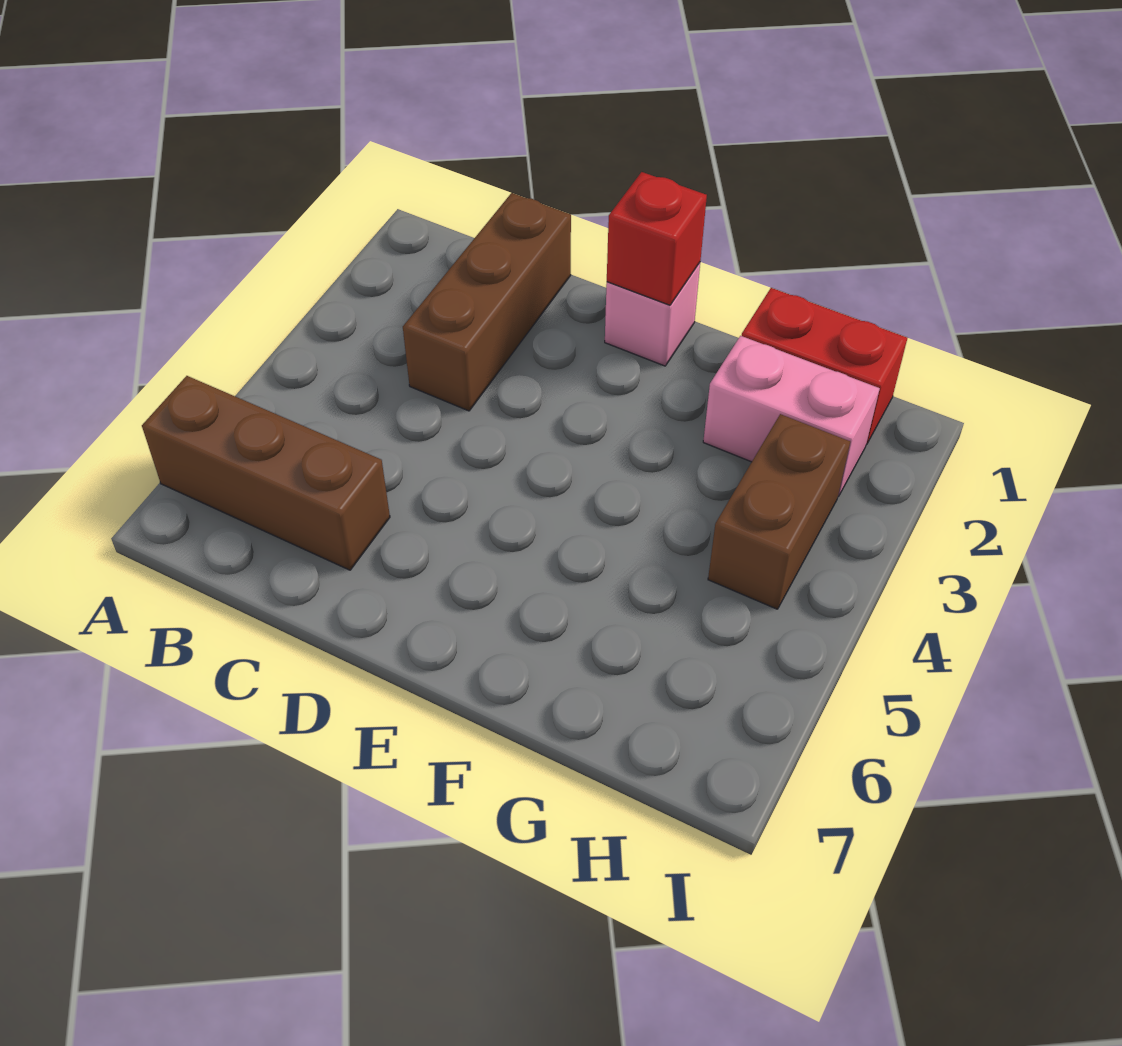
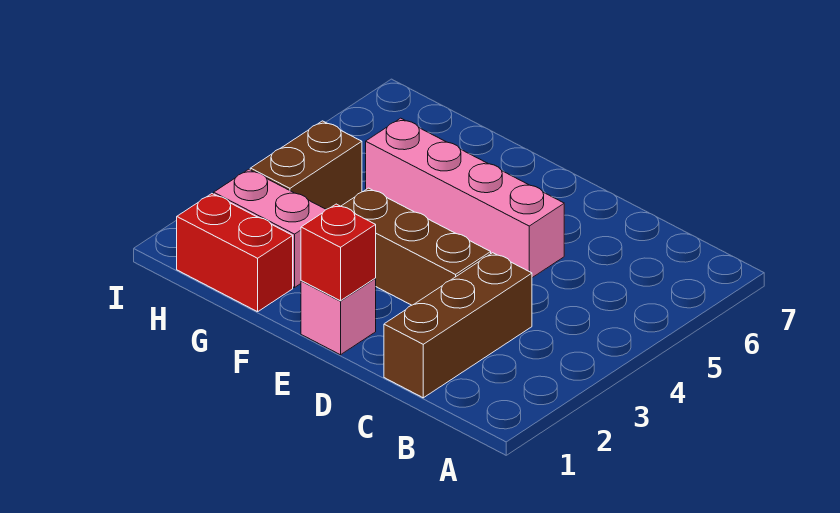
brown 1x3 brick [142,376,390,570] -> brown 1x3 brick moved to [341,188,491,305]
none -> pink 1x4 brick [366,118,564,278]

